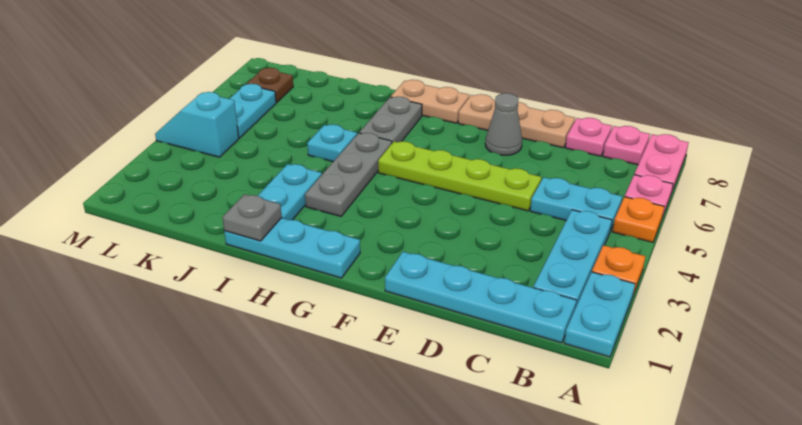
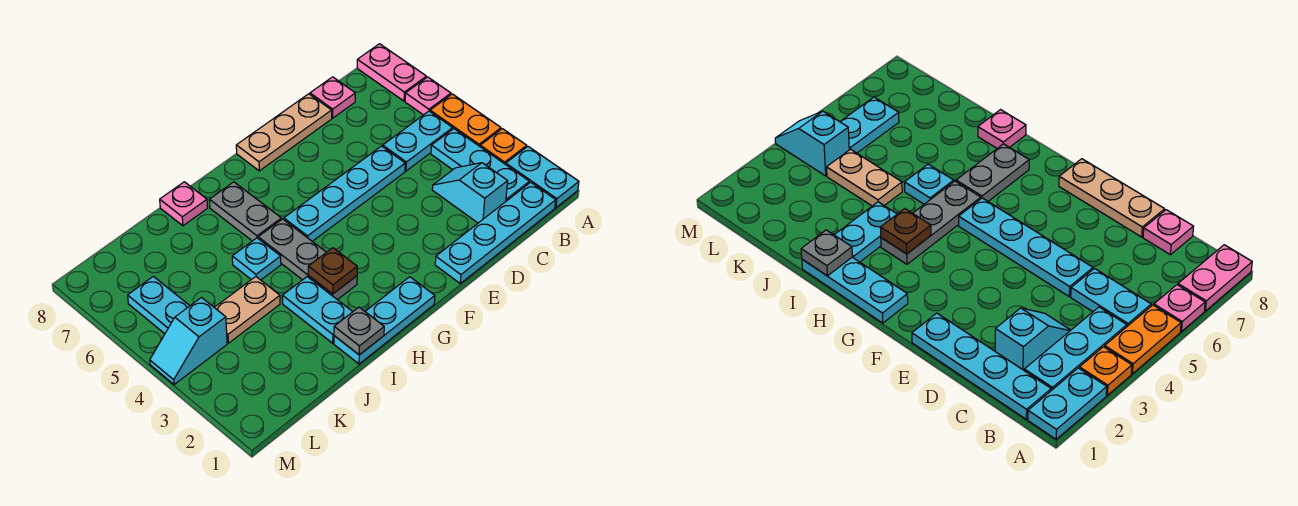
orange 1x1 plate [613,197,664,242] -> orange 1x2 plate [430,94,501,146]
pink 1x1 plate [603,126,650,165] -> pink 1x1 plate moved to [160,182,208,226]
none -> cyan 1x2 slope [432,163,508,223]
lime 1x4 plate [378,141,541,211] -> cyan 1x4 plate [284,146,405,241]
grey 1x1 cone [485,93,522,155] -> none
tan 1x2 plate [391,80,469,123] -> tan 1x2 plate moved to [214,277,280,343]
brown 1x1 plate [247,68,293,103] -> brown 1x1 plate moved to [308,248,357,294]

